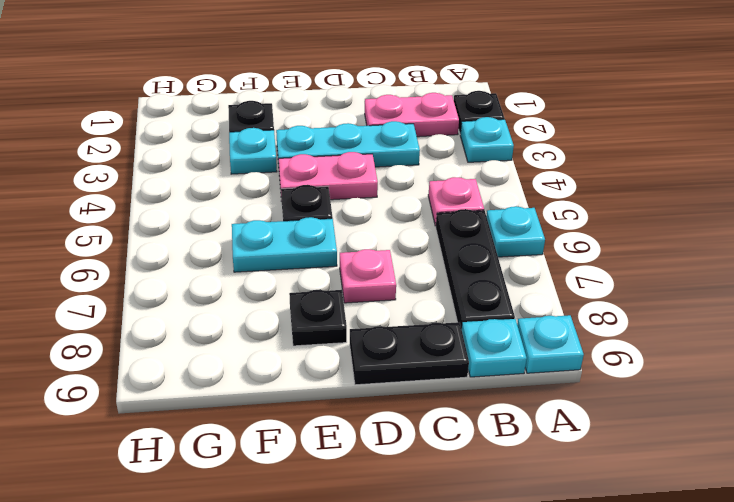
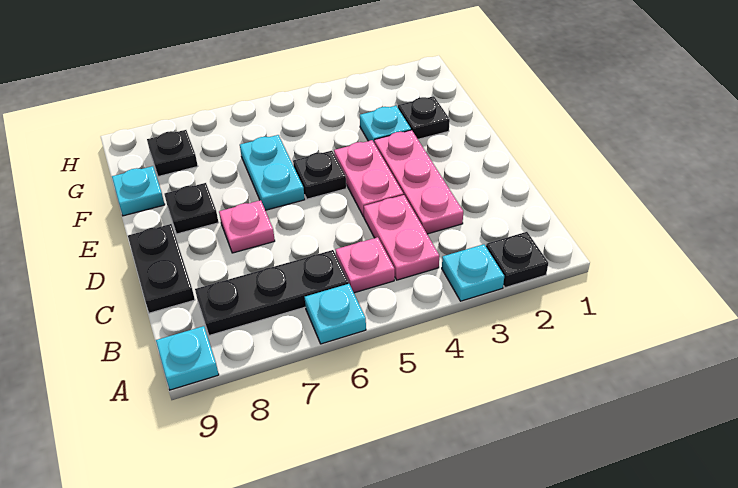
pink 1x2 plate [365,93,459,137] -> pink 1x2 plate moved to [364,195,439,280]
cyan 1x1 plate [462,319,527,377] -> cyan 1x1 plate moved to [112,166,165,216]
cyan 1x3 plate [276,121,420,167] -> pink 1x3 plate [374,130,463,234]
none -> black 1x1 plate [147,130,198,177]

